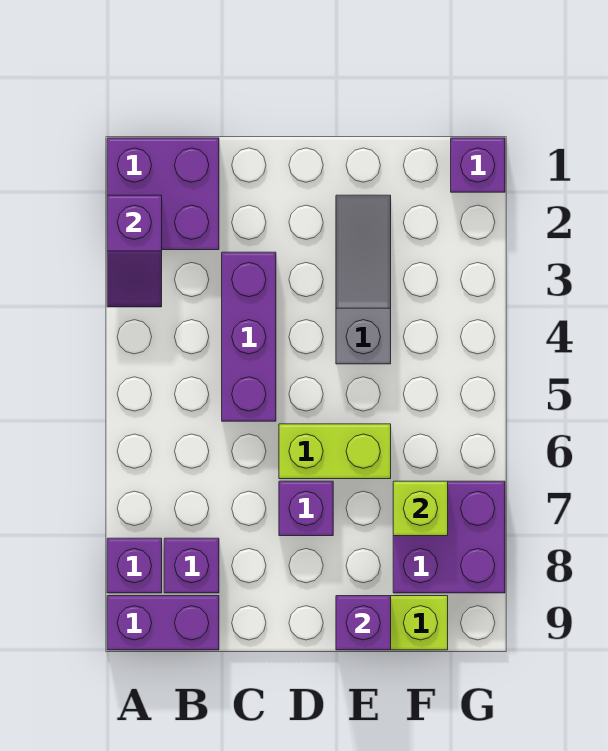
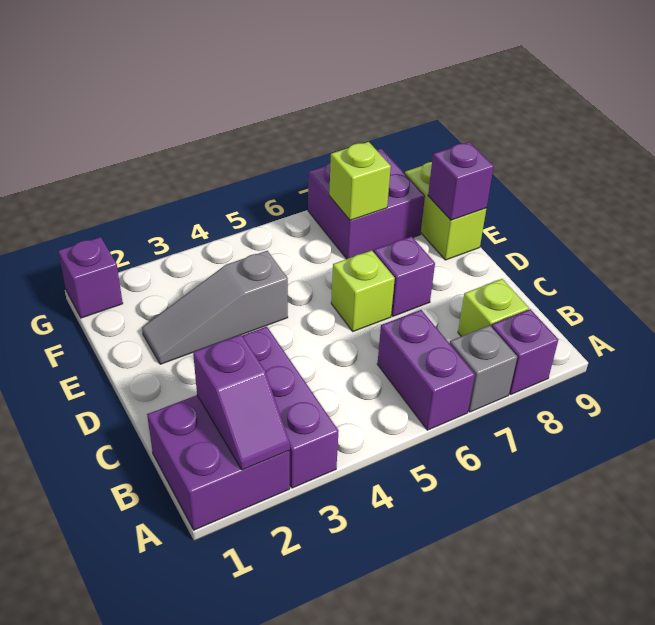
purple 1x2 slope [107,195,162,307] -> purple 1x2 slope turned to [193,335,290,470]
none -> grey 1x1 brick [450,325,517,412]
purple 1x2 brick [107,596,219,650] -> purple 1x2 brick moved to [377,310,475,430]
purple 1x1 brick [164,538,219,593] -> lime 1x1 brick [458,279,529,336]
purple 1x3 brick [222,252,276,421] -> purple 1x3 brick turned to [242,327,339,488]
lime 1x2 brick [279,424,391,479] -> lime 1x1 brick [331,250,395,331]

